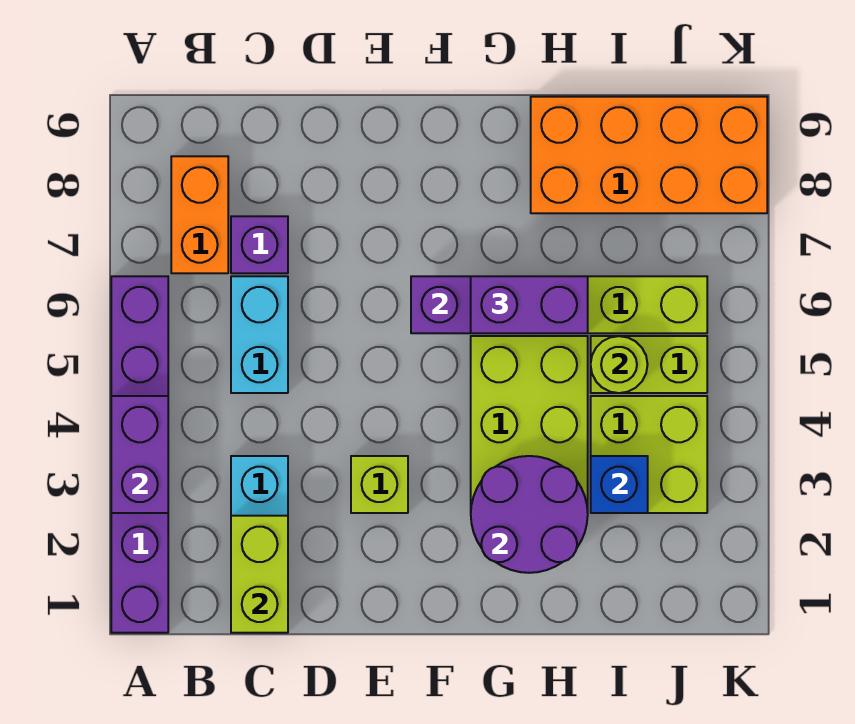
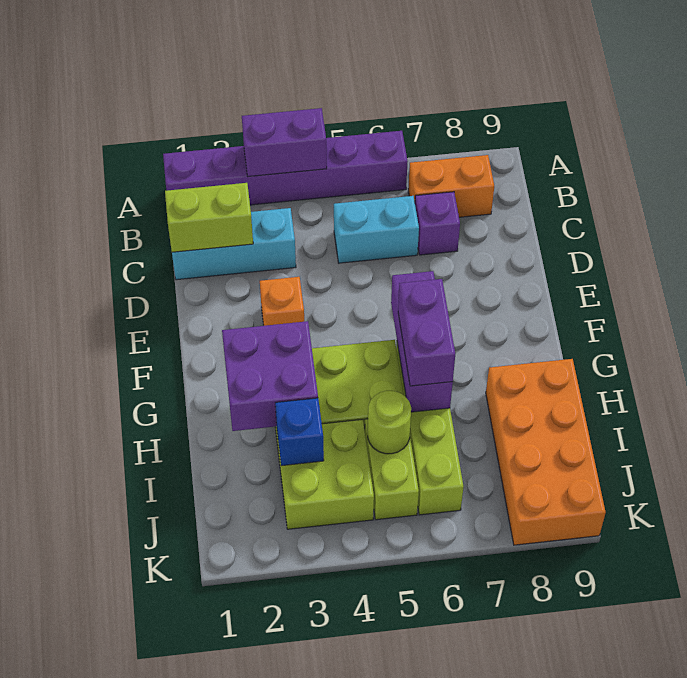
lime 1x1 brick [351,456,408,513] -> orange 1x1 brick [260,277,304,326]
purple 2x2 round brick [471,456,588,573] -> purple 2x2 brick [222,321,318,431]

